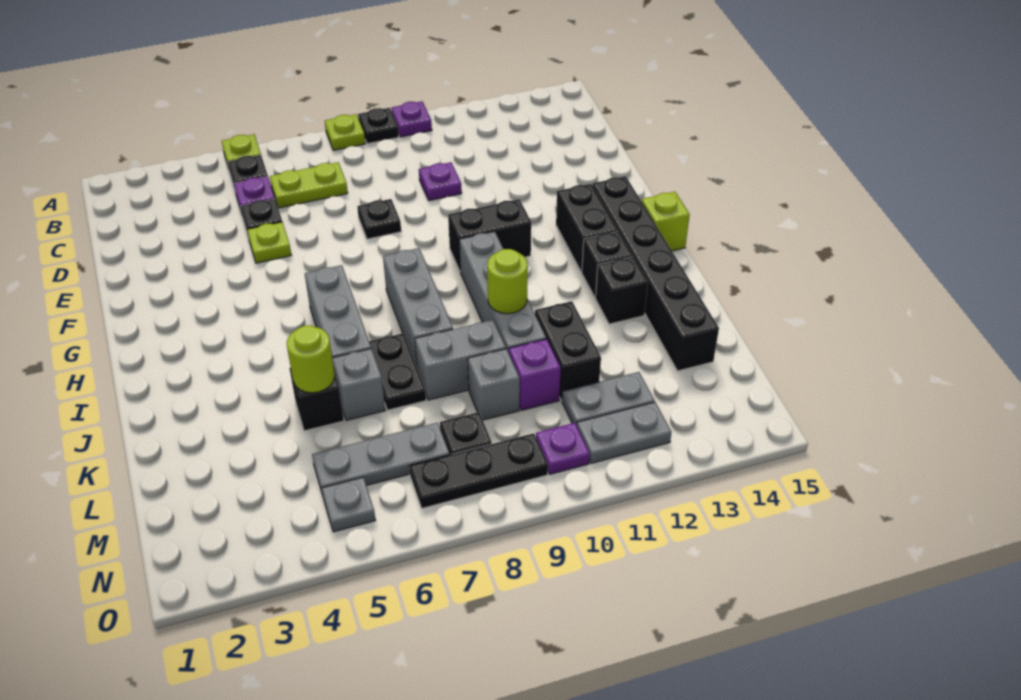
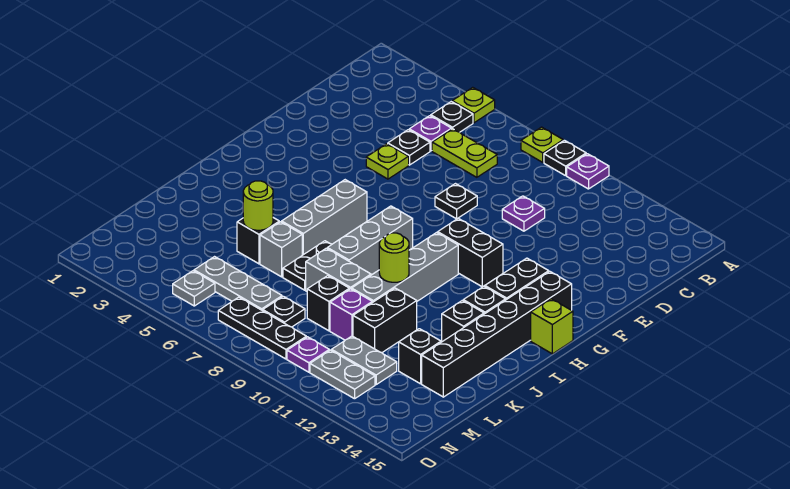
grey 1x1 brick [468,349,520,420] -> black 1x1 brick [307,276,349,331]
none -> black 1x1 brick [399,329,441,384]

